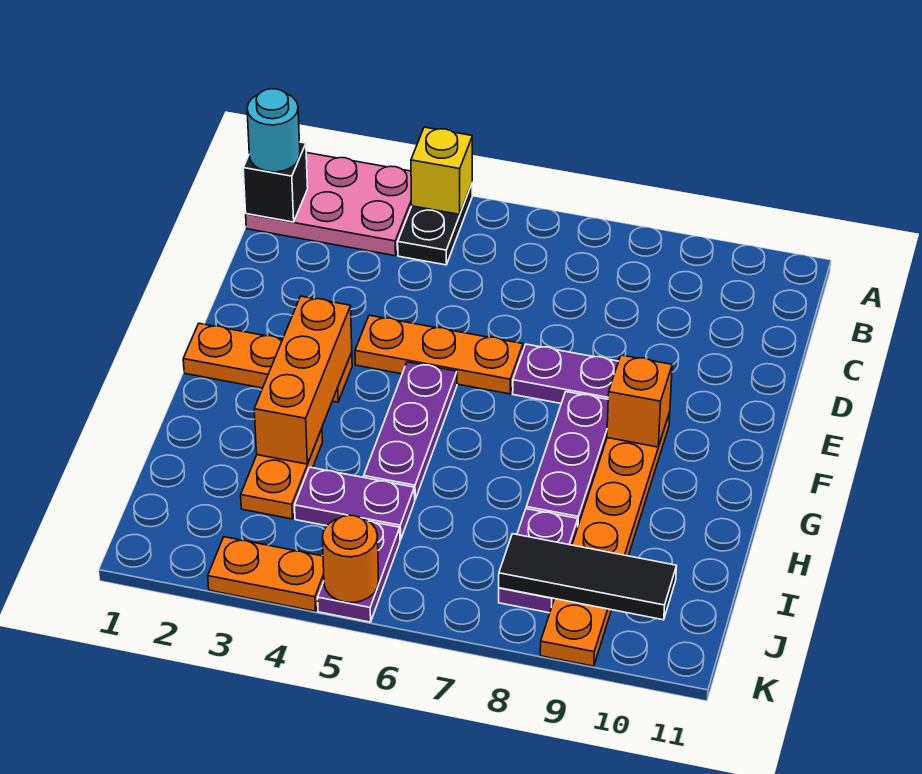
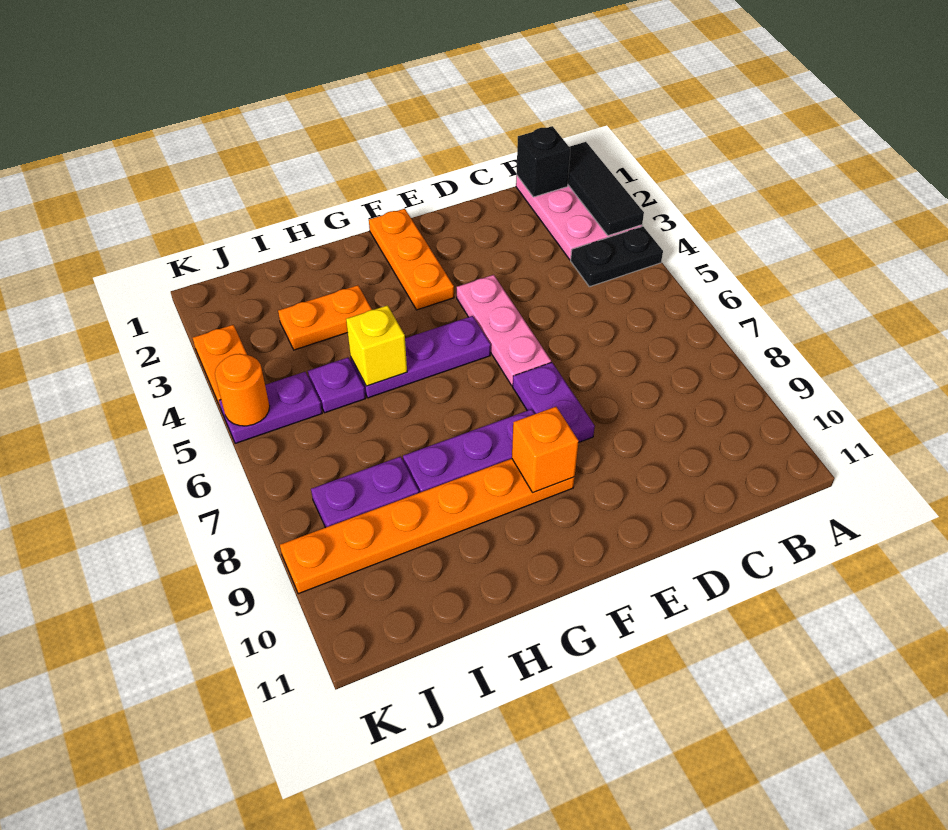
yellow 1x1 brick [411,127,472,214] -> yellow 1x1 brick moved to [346,305,407,386]
cyan 1x1 round brick [247,89,300,172] -> none
orange 1x3 plate [355,315,523,394] -> pink 1x3 plate [457,275,551,386]
orange 1x3 brick [254,296,352,464] -> none
purple 1x2 plate [295,467,415,540] -> purple 1x1 plate [308,357,366,413]
black 1x3 tile [499,534,677,620] -> black 1x3 tile moved to [568,142,644,236]

